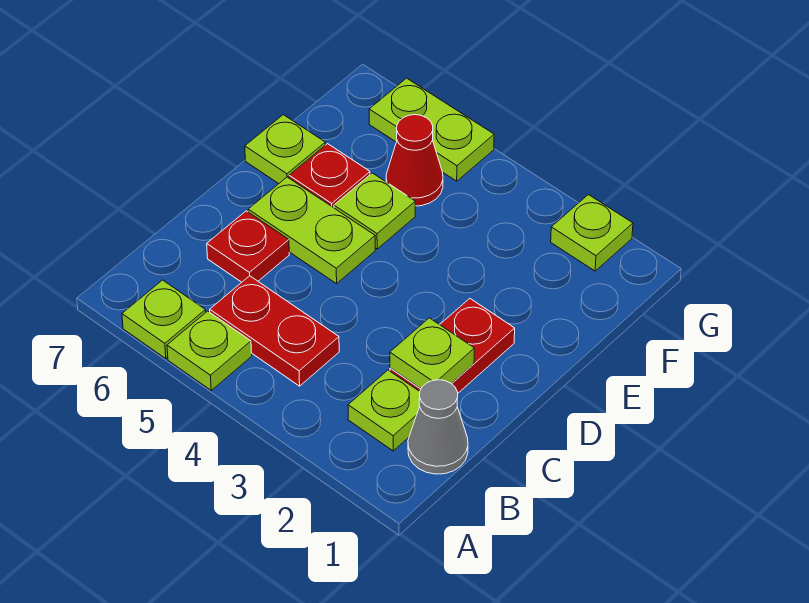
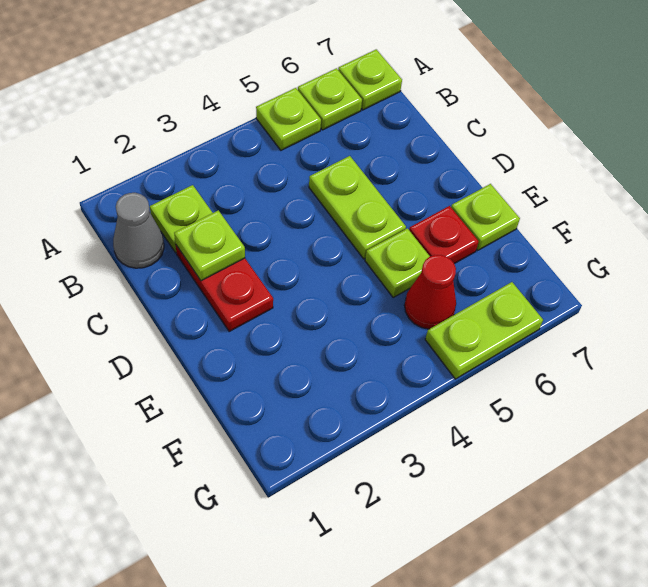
red 1x2 plate [210,276,339,386] -> none
red 1x1 plate [207,211,289,282] -> none
lime 1x2 plate [248,177,375,284] -> lime 1x2 plate turned to [309,156,406,259]
lime 1x1 plate [551,195,633,271] -> lime 1x1 plate moved to [338,49,402,110]

